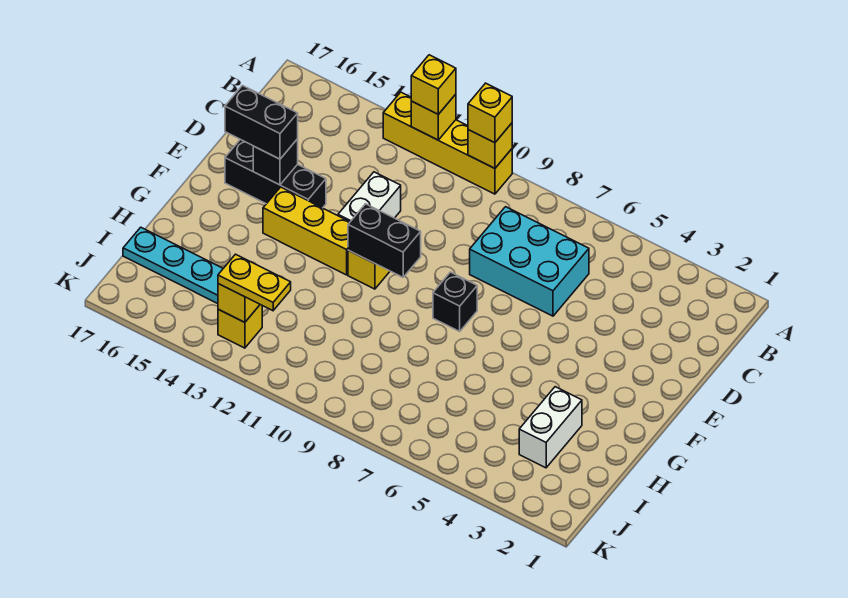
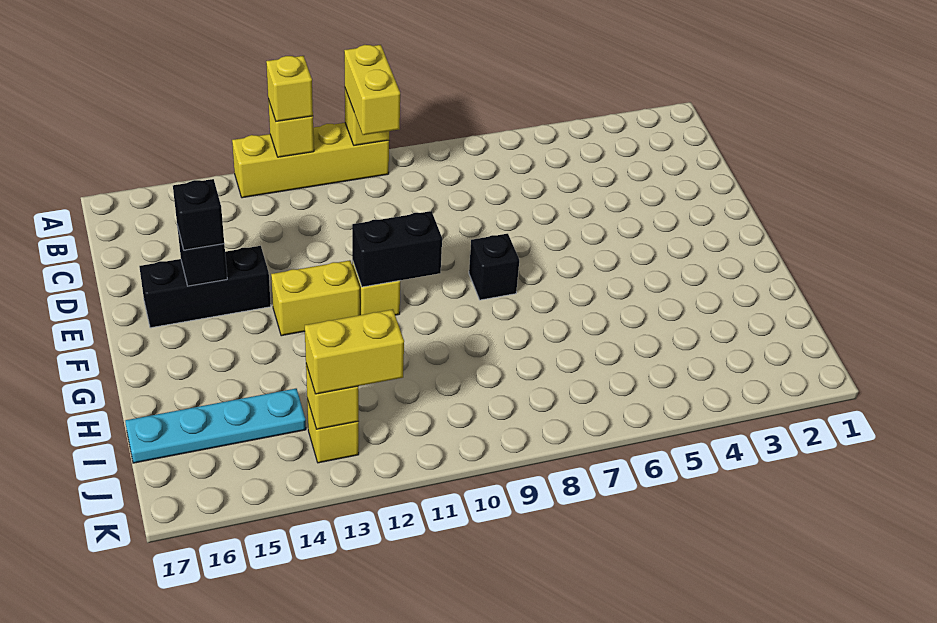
yellow 1x1 brick [468,83,512,143] -> yellow 1x2 brick [344,45,400,135]
cyan 2x3 brick [470,207,589,316] -> none
white 1x2 brick [338,172,401,222] -> none
black 1x2 brick [225,86,298,159] -> black 1x1 brick [173,179,224,250]
yellow 1x3 brick [263,187,350,275] -> yellow 1x2 brick [271,260,360,336]
white 1x2 brick [519,387,582,468] -> none
yellow 1x2 plate [218,254,291,311] -> yellow 1x2 brick [305,309,404,394]

